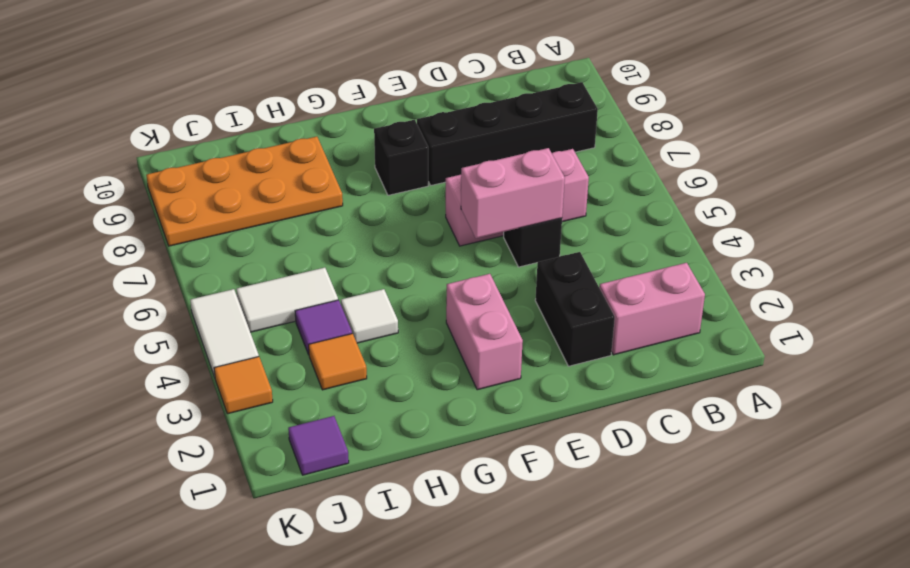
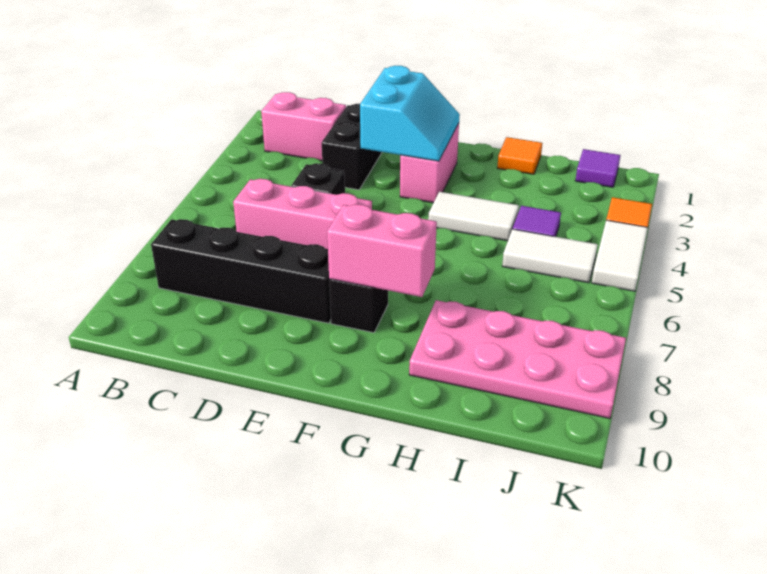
pink 1x2 brick [461,148,565,238] -> pink 1x2 brick moved to [327,204,437,297]
none -> cyan 2x2 slope [360,66,460,161]
white 1x1 tile [341,289,398,343] -> white 1x2 tile [428,192,519,241]
orange 2x4 plate [146,137,343,246] -> pink 2x4 plate [409,300,626,418]
orange 1x1 tile [309,334,367,390] -> orange 1x1 tile moved to [497,137,542,174]

